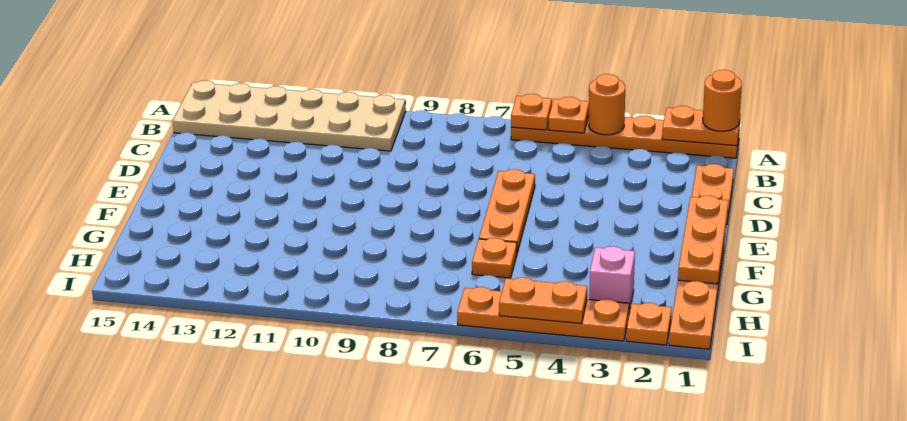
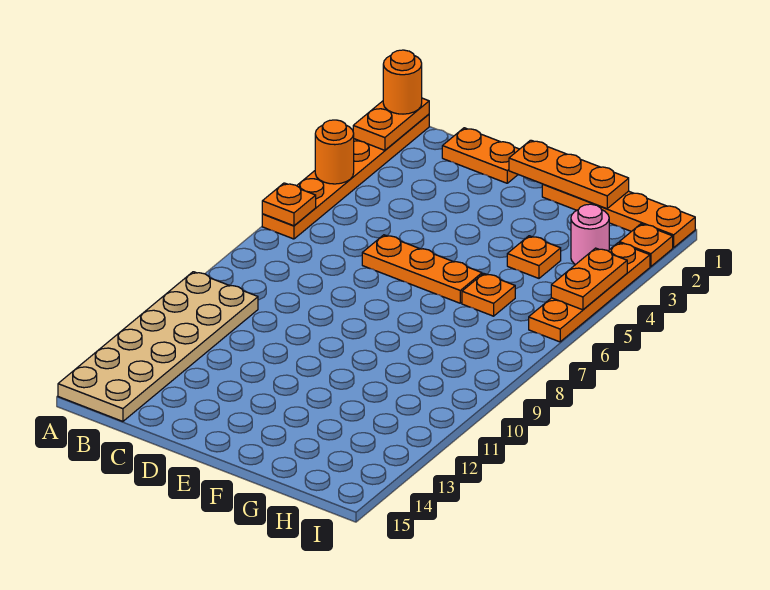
orange 1x1 plate [549,97,589,133] -> orange 1x1 plate moved to [507,236,561,278]
pink 1x1 brick [589,246,635,313] -> pink 1x1 round brick [571,204,609,265]

